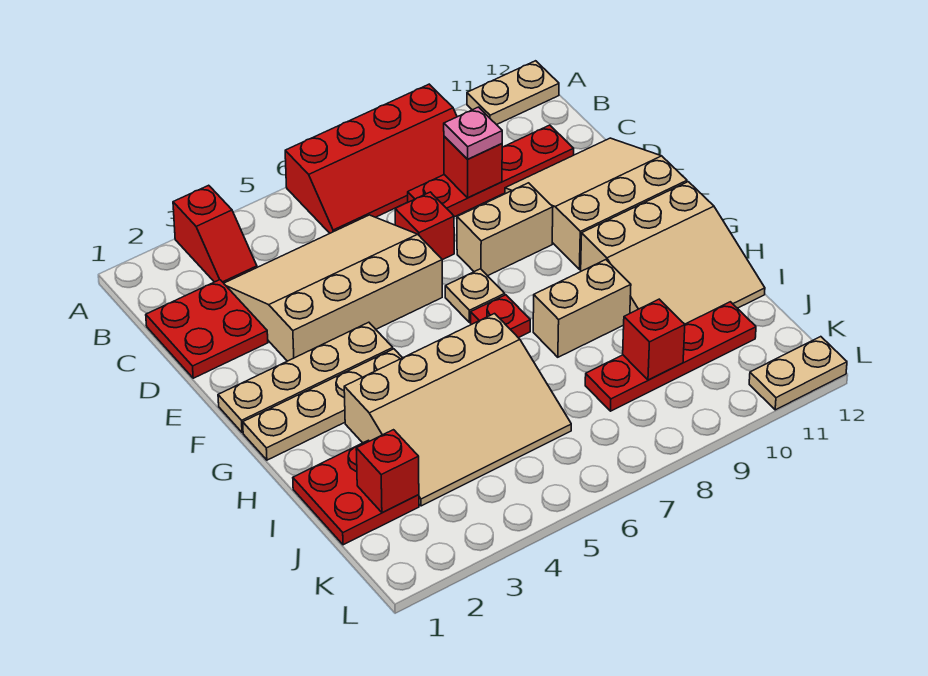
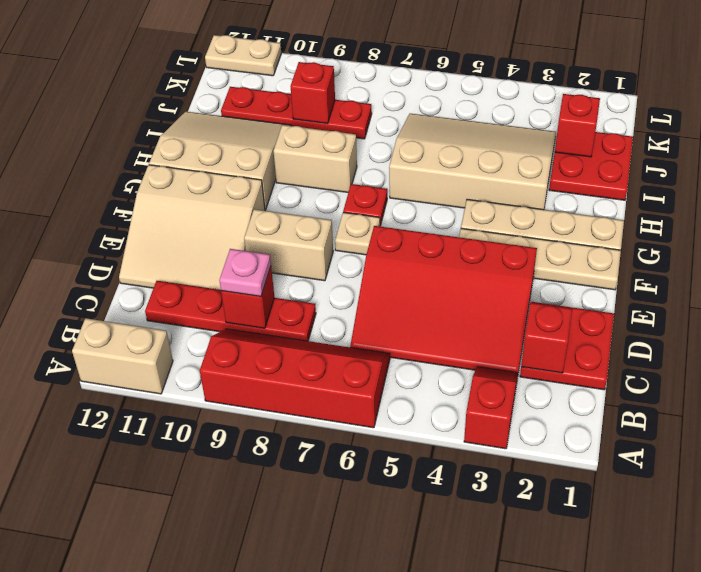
tan 1x2 plate [467,61,559,125] -> tan 1x2 brick [72,318,173,394]
tan 3x4 slope [224,215,442,361] -> red 3x4 slope [350,226,537,373]
red 1x1 brick [395,192,454,260] -> red 1x1 brick moved to [521,303,572,373]

